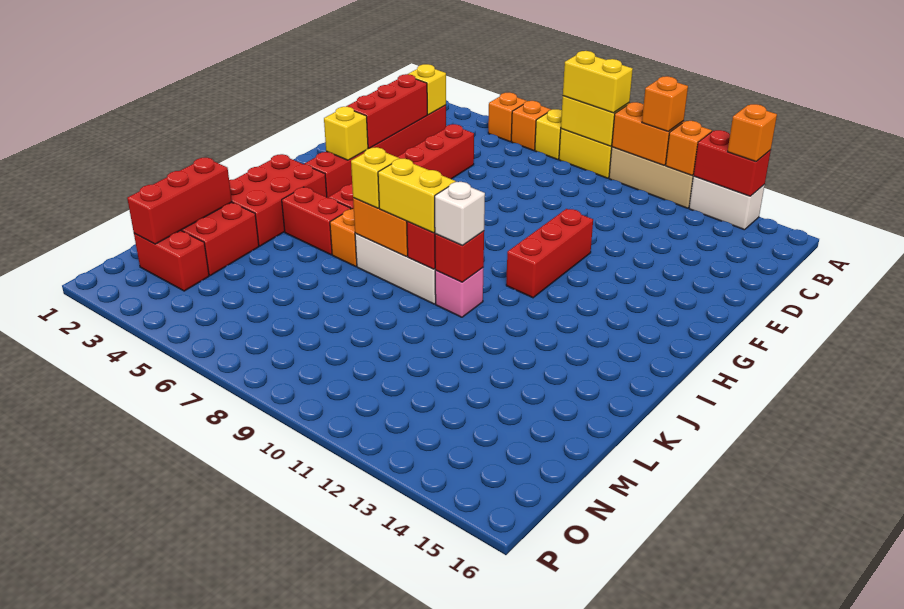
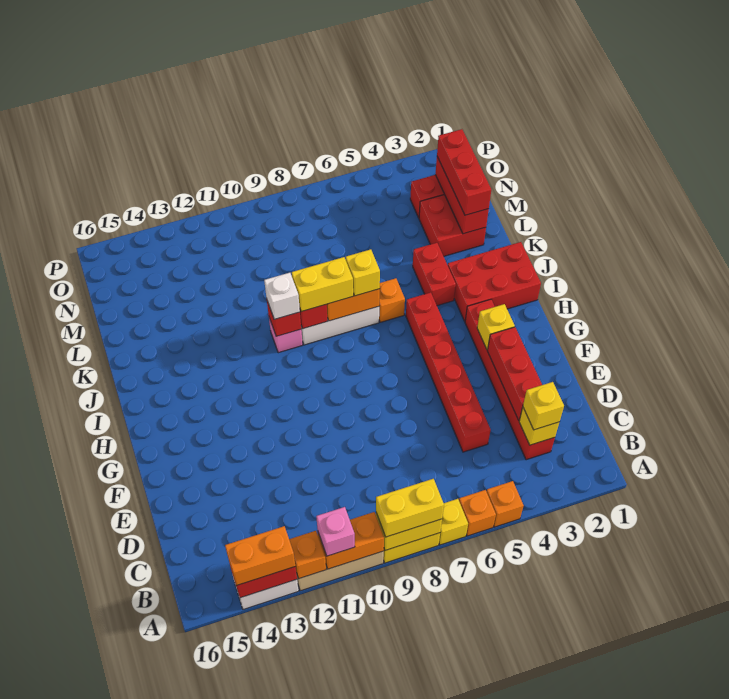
orange 1x1 brick [642,76,688,131] -> pink 1x1 brick [316,507,355,556]
orange 1x1 brick [728,104,777,161] -> orange 1x2 brick [225,526,295,585]
none -> yellow 1x1 brick [523,382,564,430]
red 1x3 brick [506,209,593,298] -> red 1x3 brick moved to [437,129,491,215]
red 2x3 brick [229,154,327,246] -> red 2x3 brick turned to [448,242,541,321]
red 1x2 brick [282,187,351,255] -> red 1x2 brick turned to [413,243,456,306]

